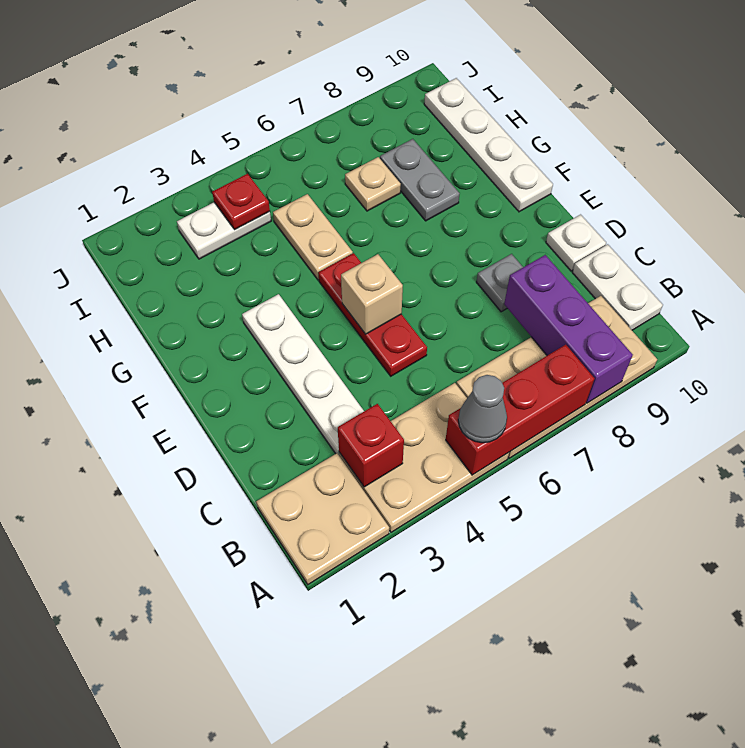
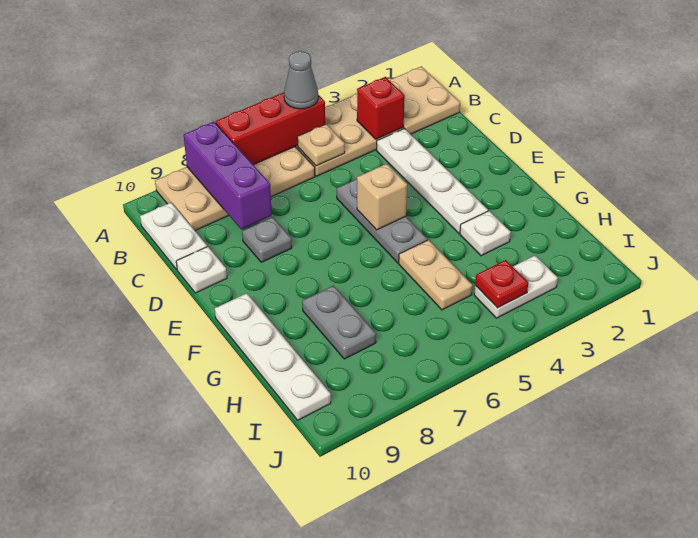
red 1x3 plate [318,253,427,376] -> grey 1x3 plate [337,179,428,263]
none -> white 1x1 plate [460,211,511,256]
tan 1x1 plate [345,157,401,211] -> tan 1x1 plate moved to [297,124,345,166]

